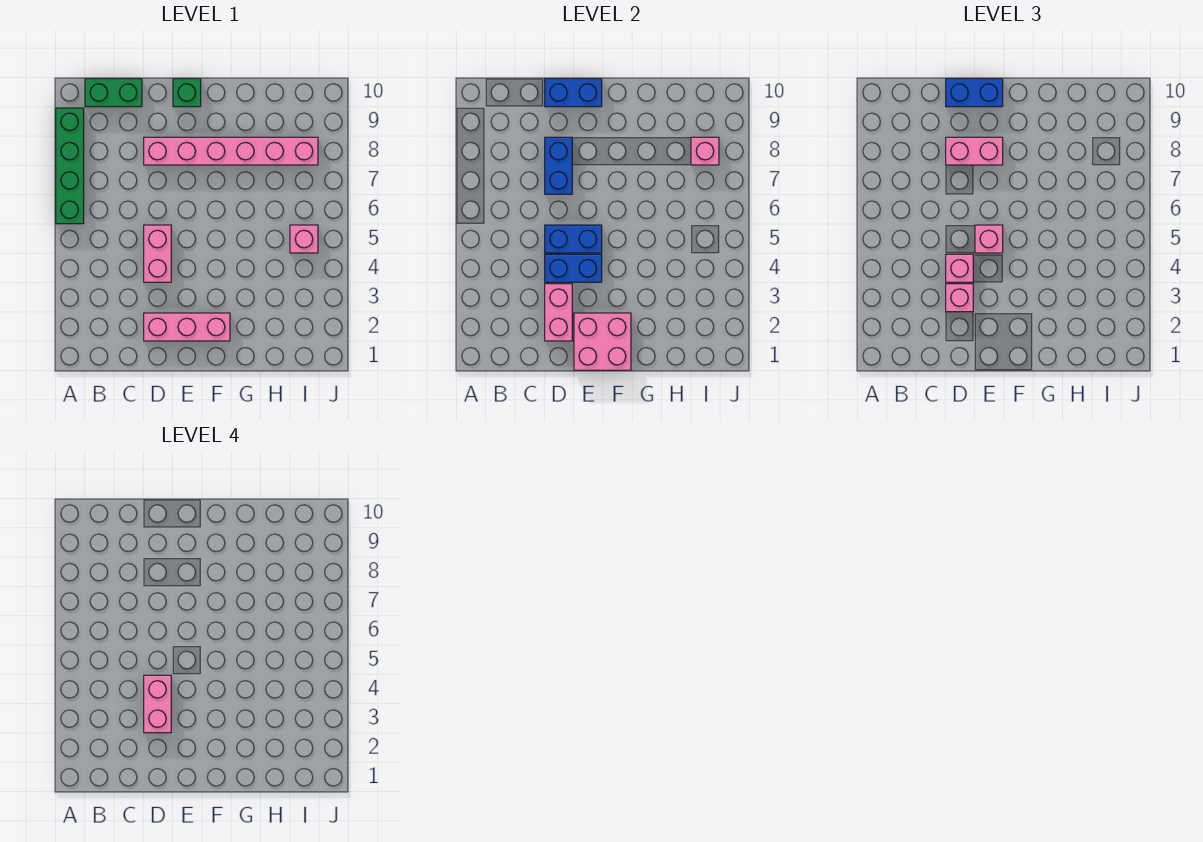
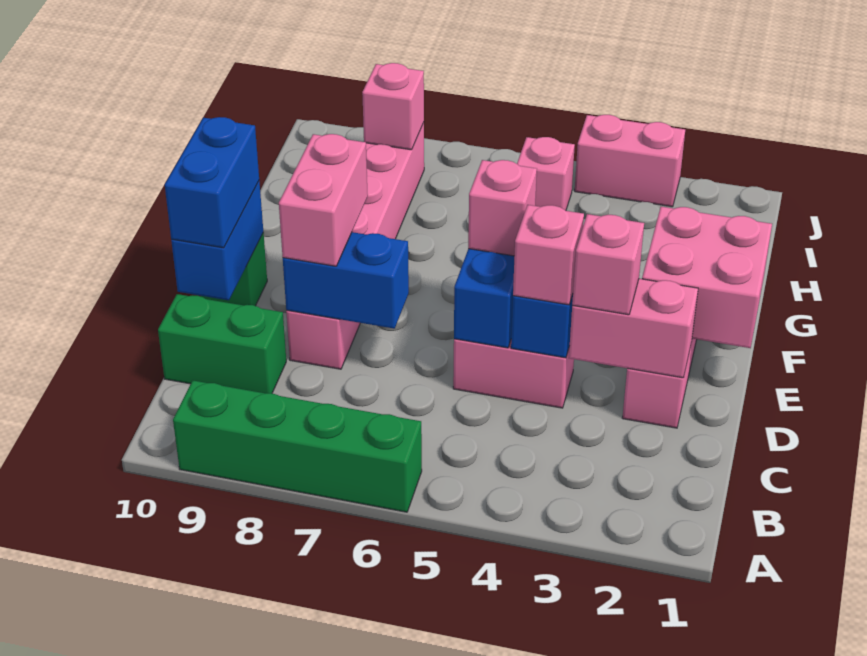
green 1x2 brick [85,79,142,107] -> green 1x2 brick turned to [158,294,286,393]
pink 1x2 brick [144,675,171,733] -> pink 1x2 brick moved to [575,115,685,207]

